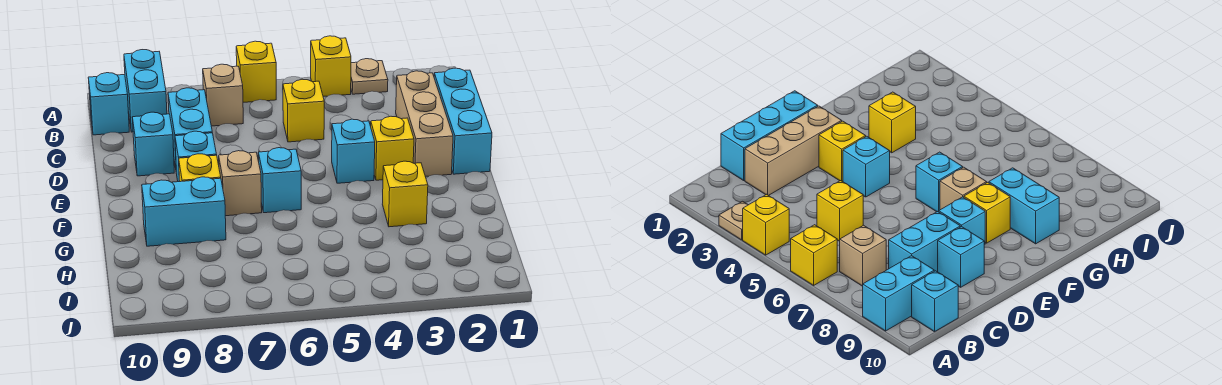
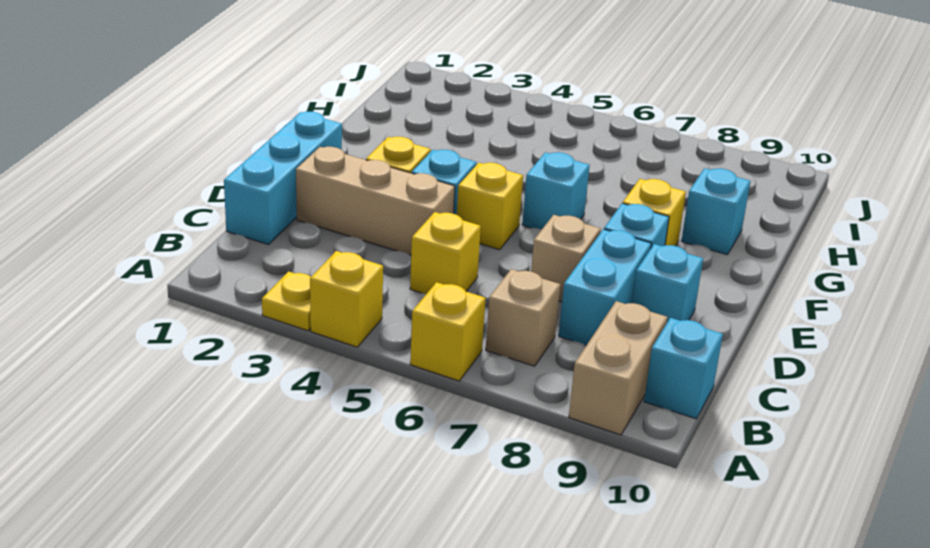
tan 1x1 plate [351,59,388,94] -> yellow 1x1 plate [262,272,311,331]
cyan 1x2 brick [124,50,167,132] -> tan 1x2 brick [569,301,667,435]
tan 1x3 brick [396,71,453,177] -> tan 1x3 brick turned to [296,147,455,255]
tan 1x1 brick [219,151,262,216] -> tan 1x1 brick moved to [531,215,601,302]
yellow 1x1 brick [382,161,428,227] -> yellow 1x1 brick moved to [457,163,523,250]
cyan 1x2 brick [142,177,226,246] -> cyan 1x1 brick [682,168,750,255]

